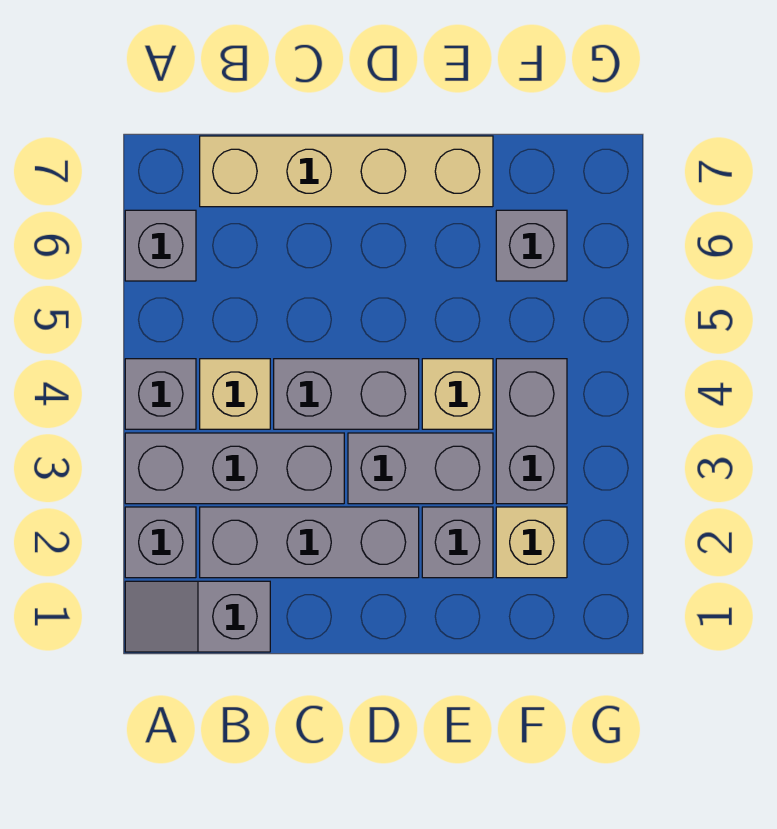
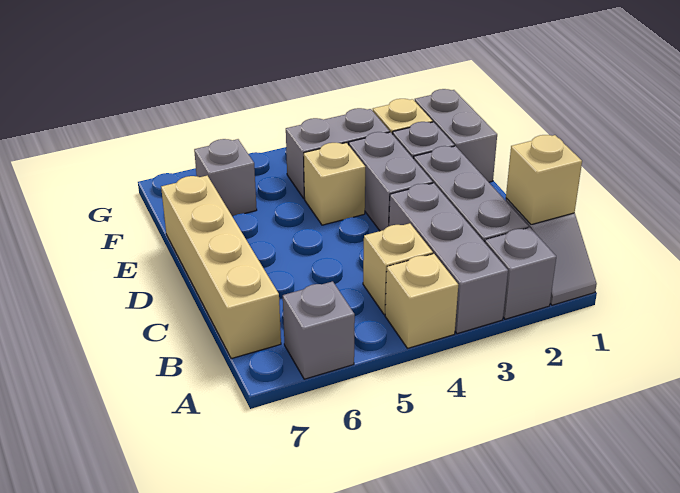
grey 1x1 brick [125,359,196,429] -> tan 1x1 brick [385,254,458,348]
none -> tan 1x1 brick [506,135,582,225]
grey 1x2 brick [274,359,419,429] -> grey 1x2 brick moved to [415,89,497,182]

